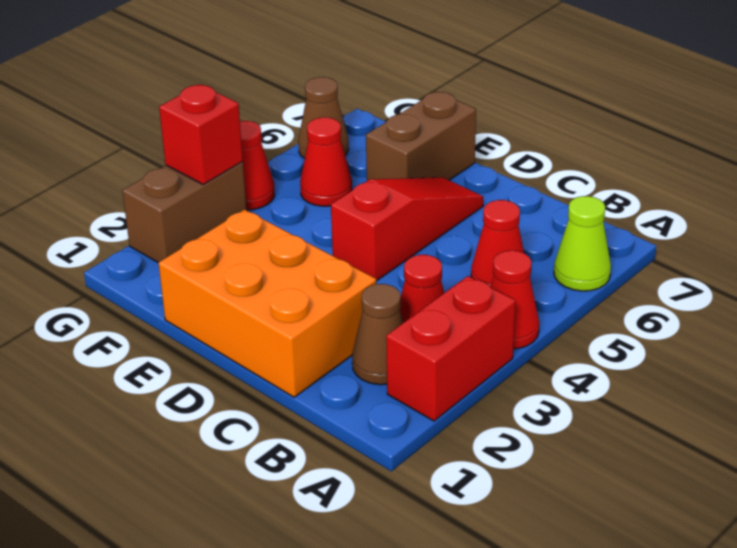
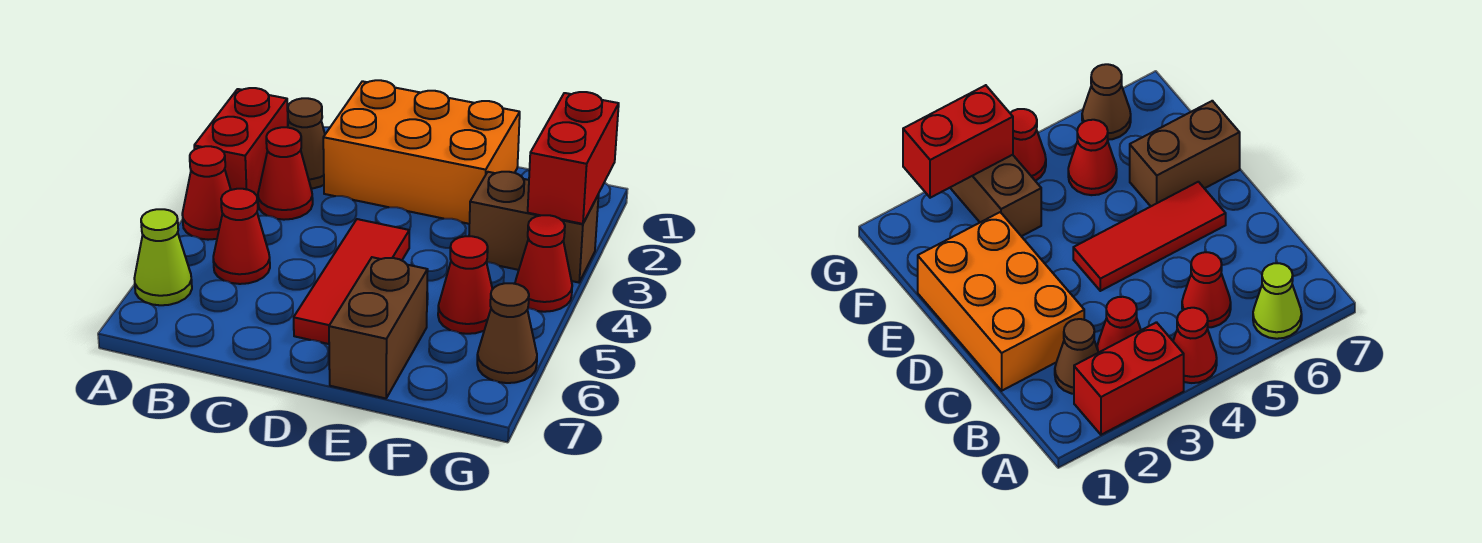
red 1x3 slope [331,177,483,281] -> red 1x3 tile [294,219,409,344]
brown 1x2 brick [122,162,246,263] -> brown 1x2 brick turned to [469,172,599,283]
red 1x1 brick [159,85,243,184] -> red 1x2 brick [528,92,619,224]

